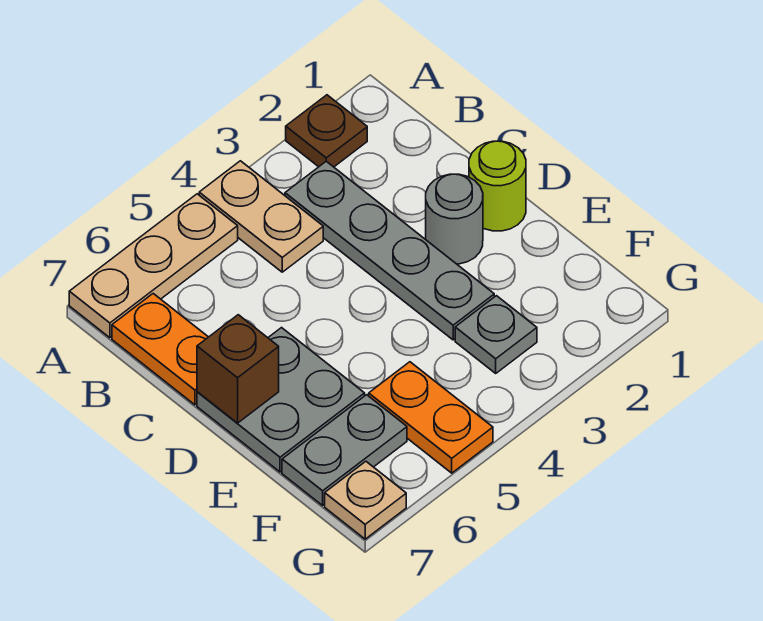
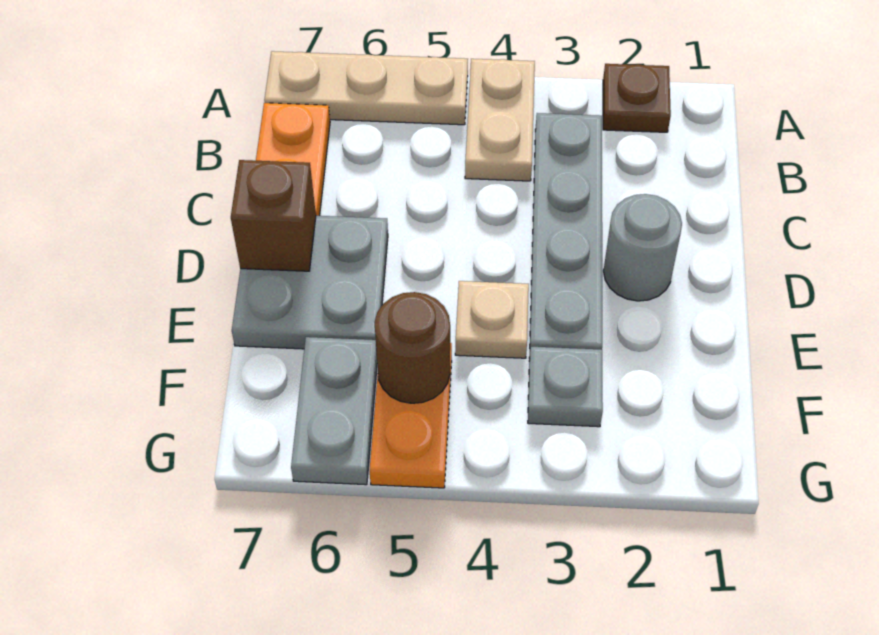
lime 1x1 round brick [469,141,526,231] -> none
none -> brown 1x1 round brick [374,292,450,403]
grey 1x2 plate [282,395,407,505] -> grey 1x2 plate turned to [291,337,377,485]
tan 1x1 plate [325,461,406,539] -> tan 1x1 plate moved to [455,281,529,358]

